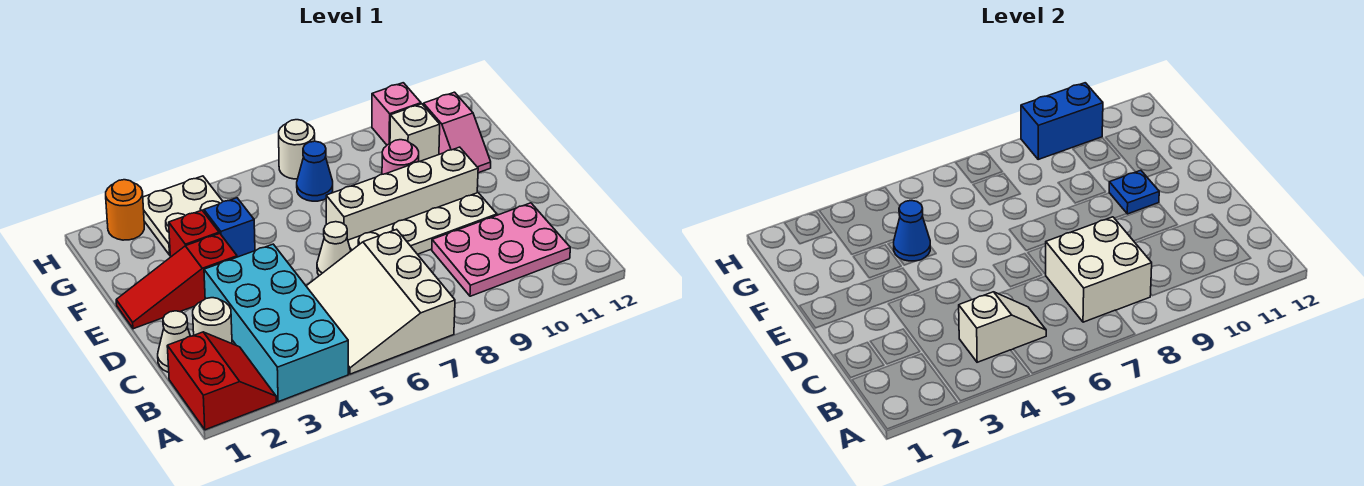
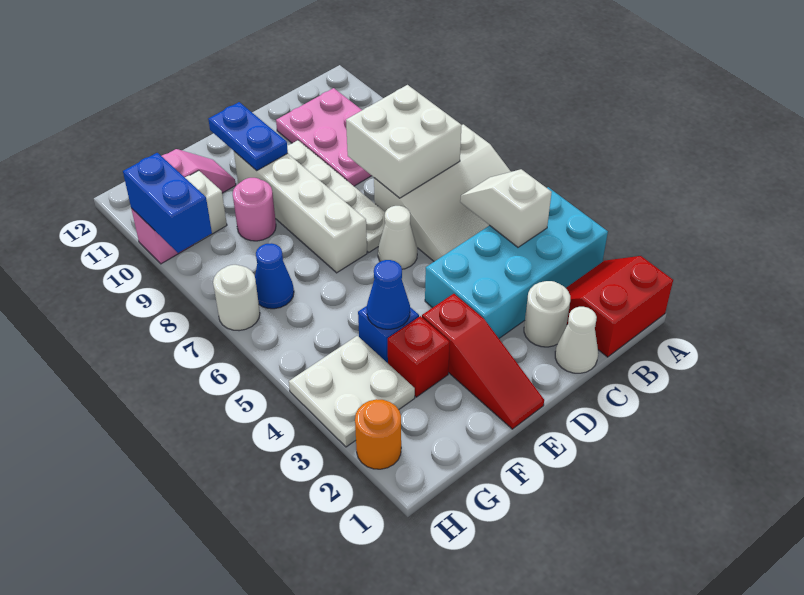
blue 1x1 plate [1109,170,1159,214] -> blue 1x2 plate [208,102,288,171]

